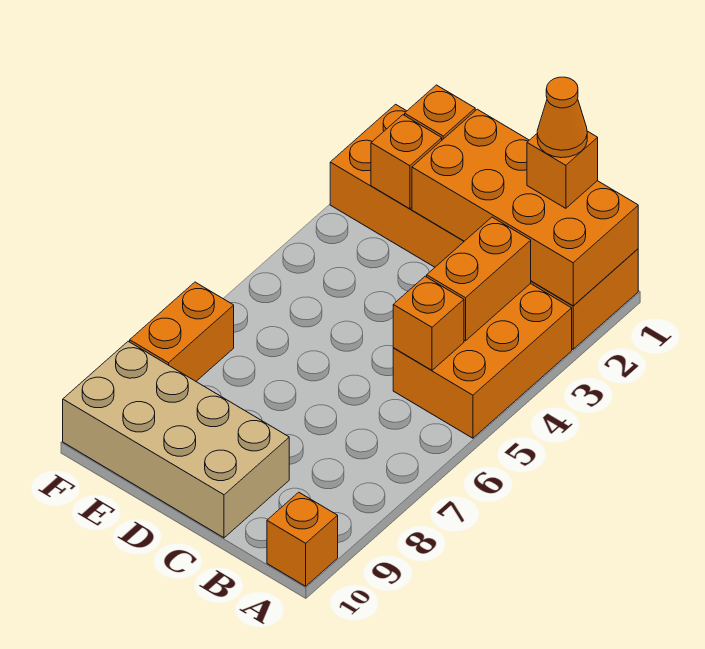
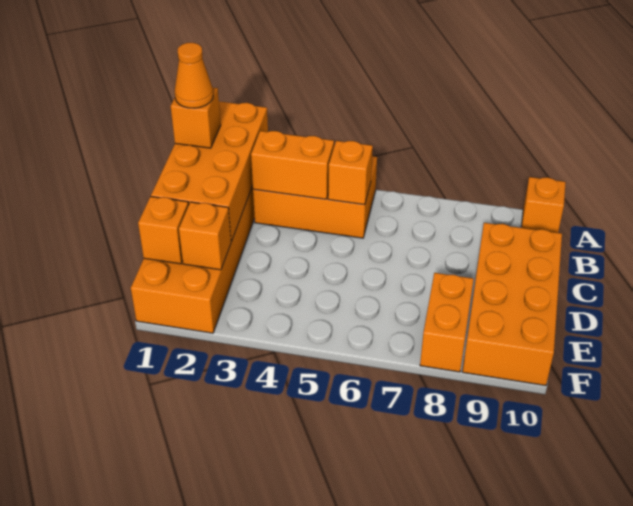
tan 2x4 brick [63,341,289,538] -> orange 2x4 brick [462,223,562,386]
orange 1x2 brick [130,282,234,381] -> orange 1x2 brick turned to [420,273,474,372]

